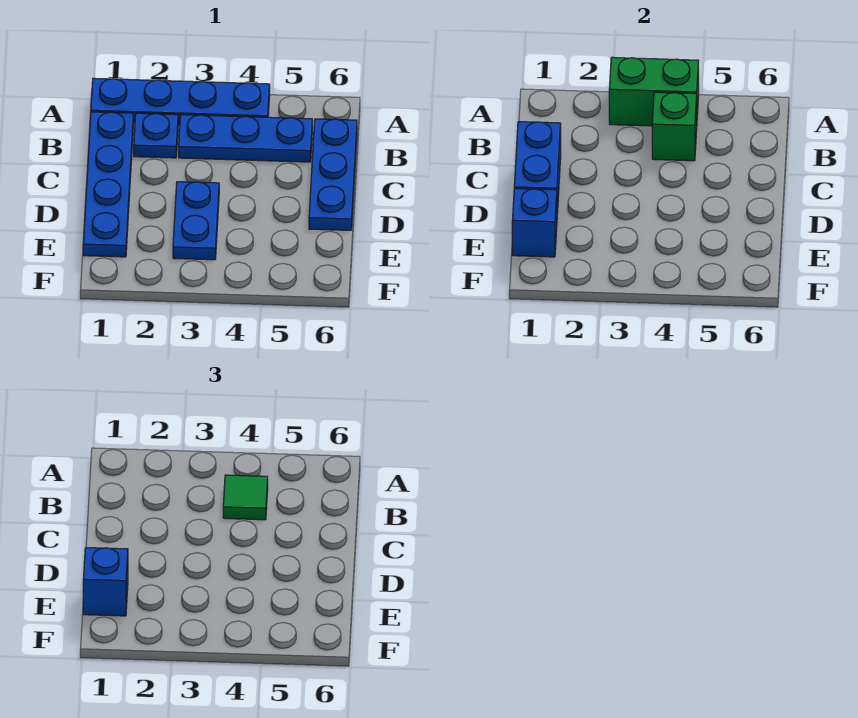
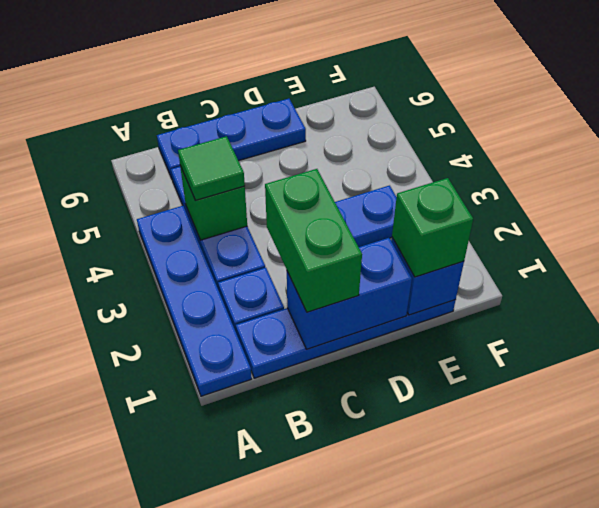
green 1x2 brick [609,57,699,126] -> green 1x2 brick moved to [265,169,362,312]
blue 1x1 brick [83,548,128,616] -> green 1x1 brick [392,178,473,277]

